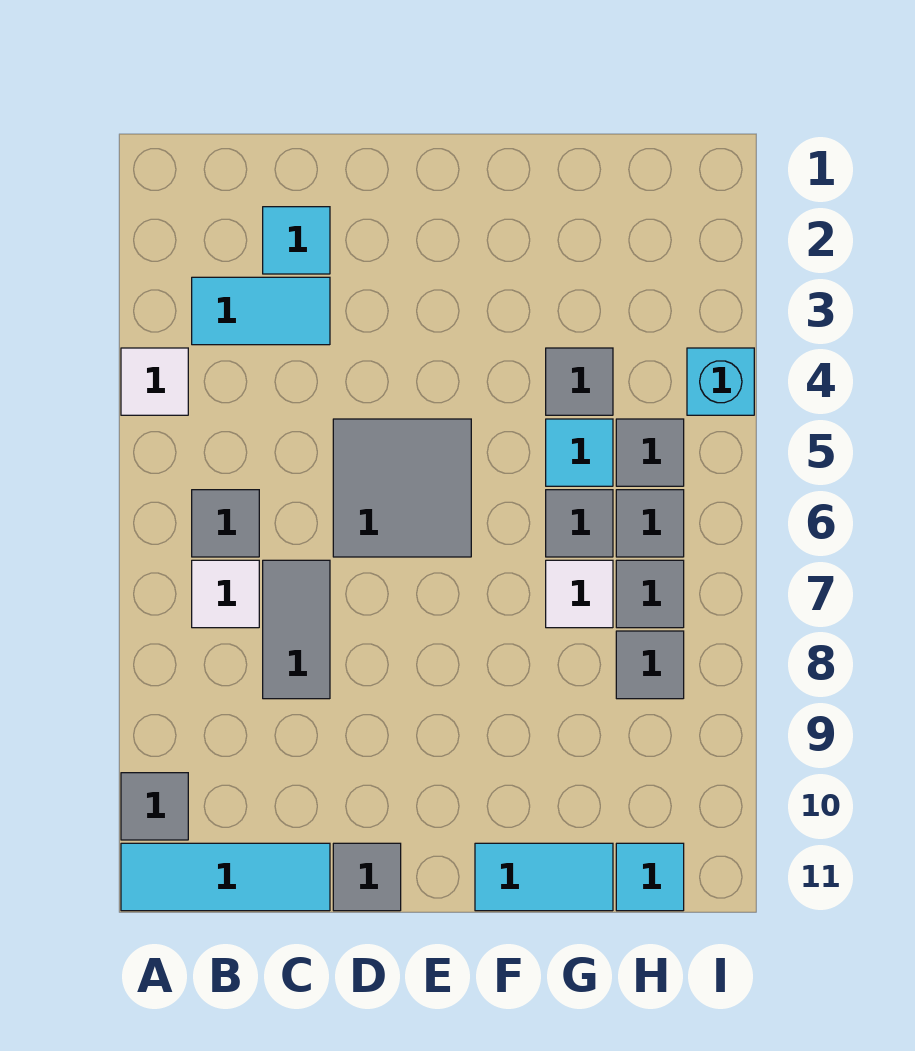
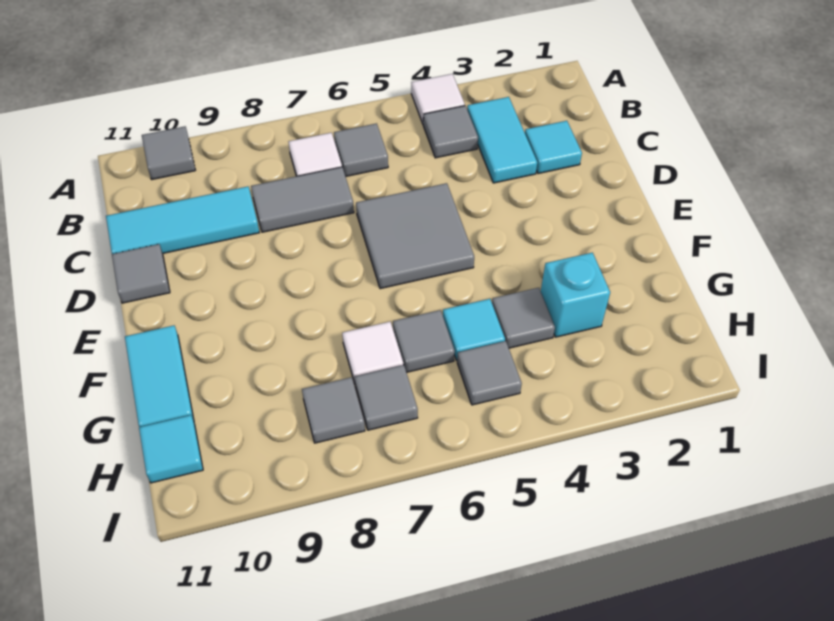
cyan 1x3 tile [121,843,330,911] -> cyan 1x3 tile turned to [106,187,259,254]
grey 1x1 tile [616,490,684,557] -> grey 1x1 tile moved to [423,106,478,158]
cyan 1x1 brick [687,348,754,415] -> cyan 1x1 brick moved to [541,253,610,337]

